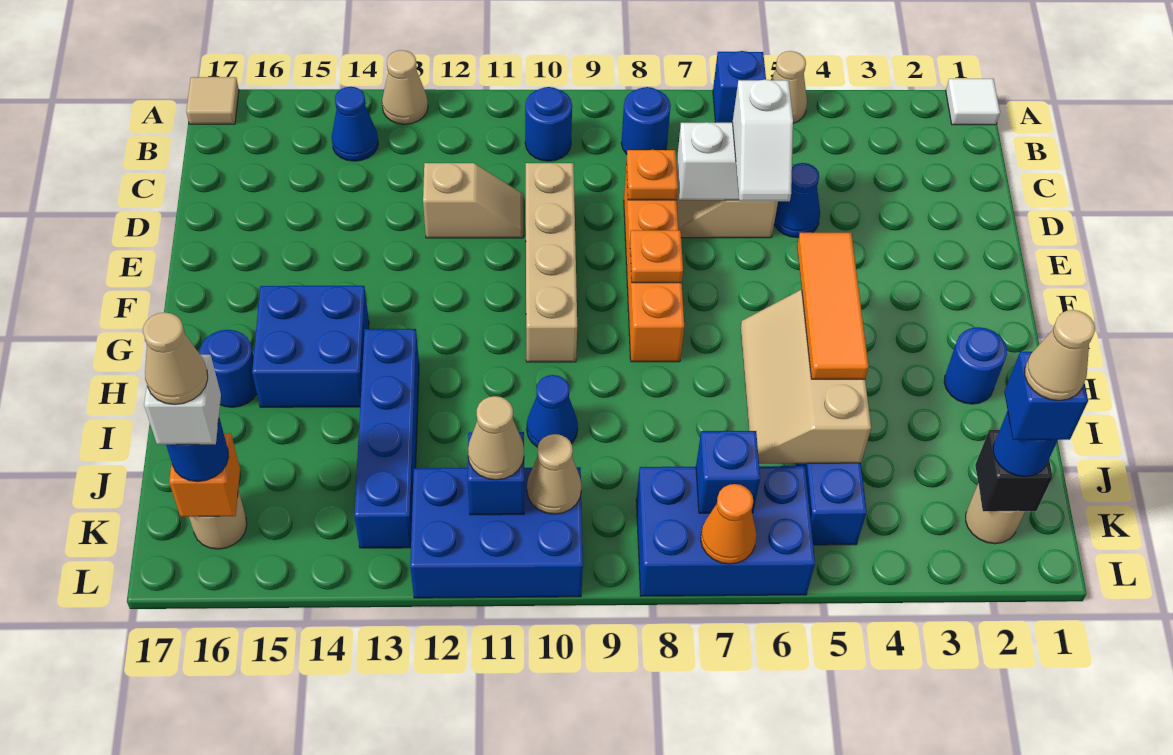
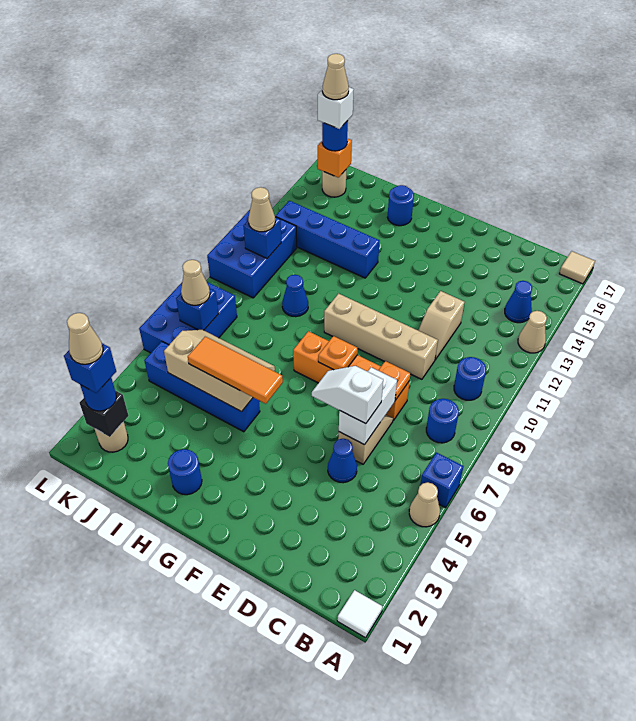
blue 2x2 brick [252,286,369,407] -> none
tan 1x1 cone [527,434,581,514] -> tan 1x1 cone moved to [181,260,210,305]
orange 1x1 cone [701,484,756,564] -> none

